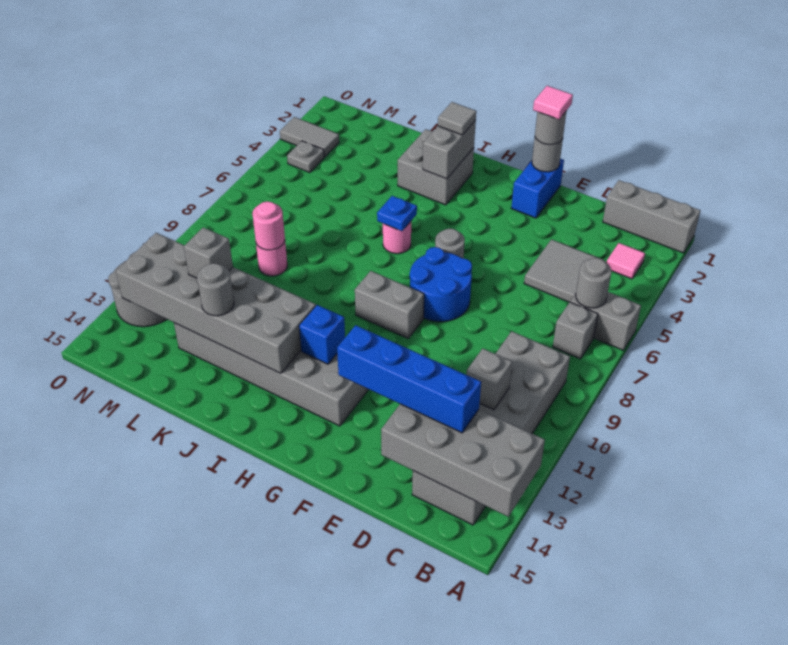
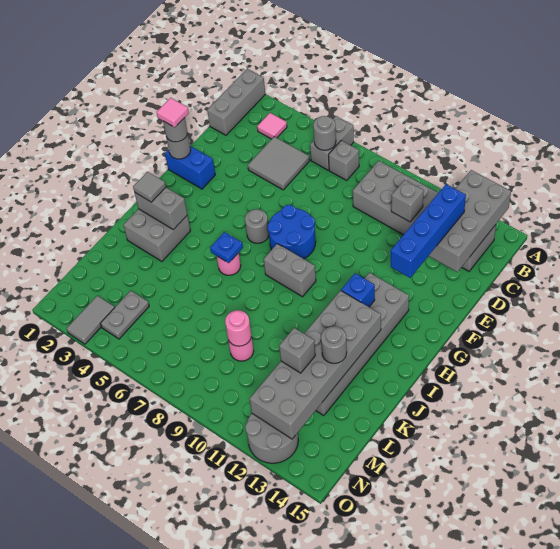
grey 1x2 brick [355,271,424,338] -> grey 1x2 brick turned to [264,244,316,297]
grey 1x1 plate [287,141,324,172] -> grey 1x2 plate [101,291,149,339]

